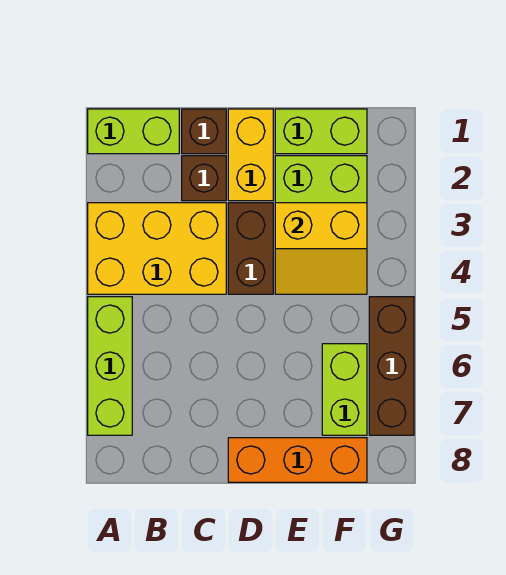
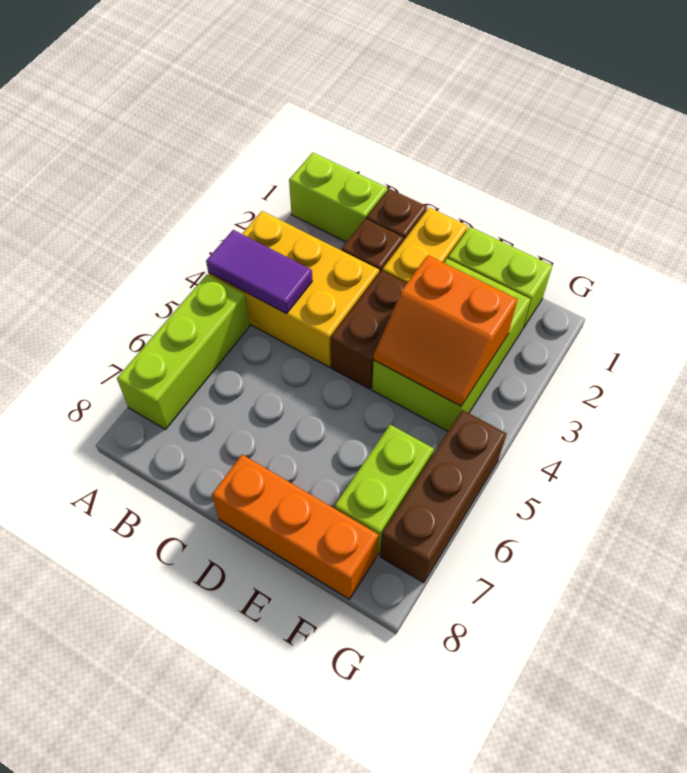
none -> purple 1x2 tile [206,230,312,314]
yellow 2x2 slope [275,203,367,294] -> orange 2x2 slope [374,255,518,406]

